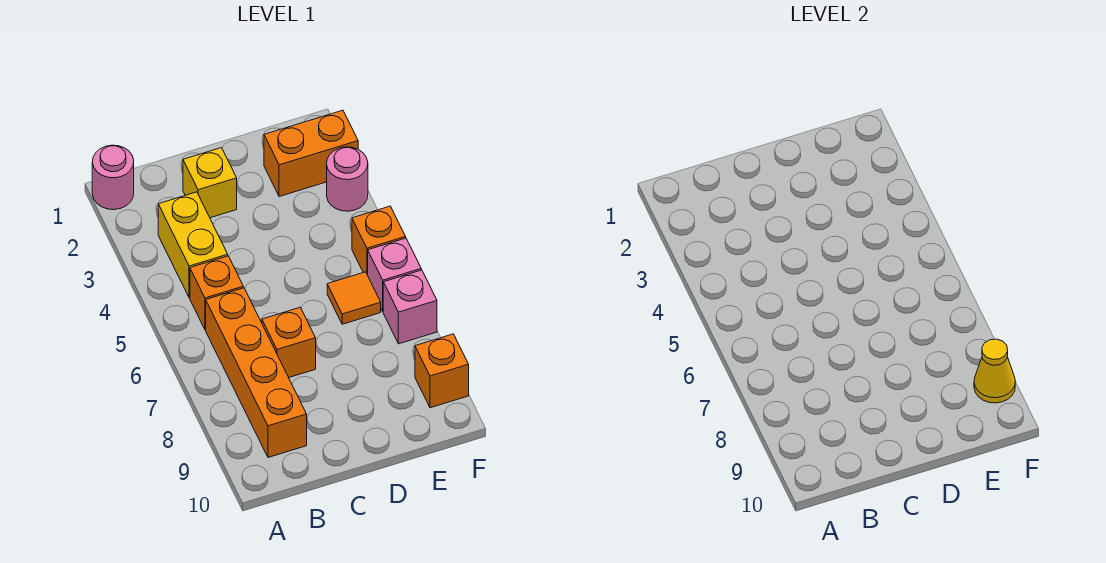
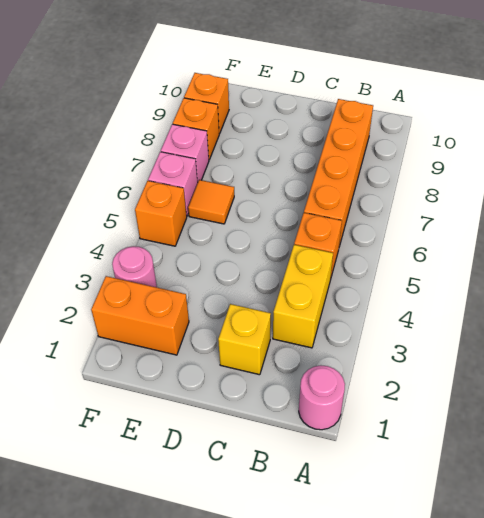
orange 1x1 brick [262,308,316,378] -> orange 1x1 brick moved to [173,98,219,160]
yellow 1x1 cone [974,339,1015,403] -> none

